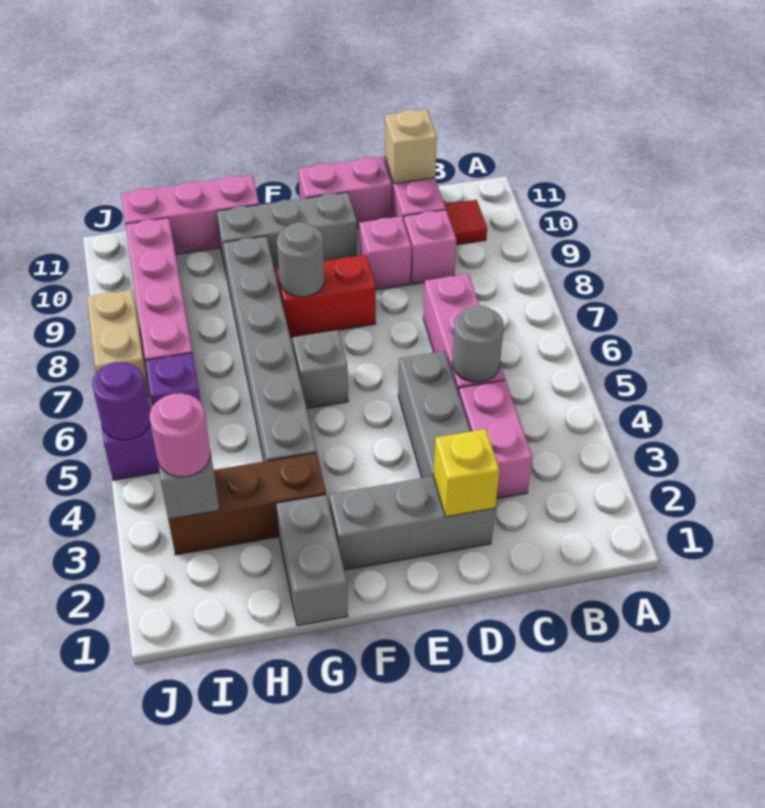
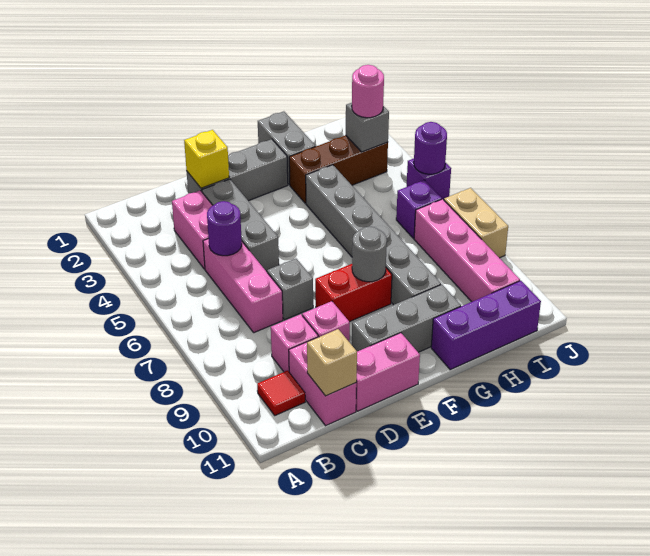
grey 1x1 round brick [452,306,504,382] -> purple 1x1 round brick [207,201,242,256]
grey 1x1 brick [292,330,348,409] -> grey 1x1 brick moved to [267,259,313,320]
pink 1x3 brick [121,175,259,255] -> purple 1x3 brick [431,281,541,370]

